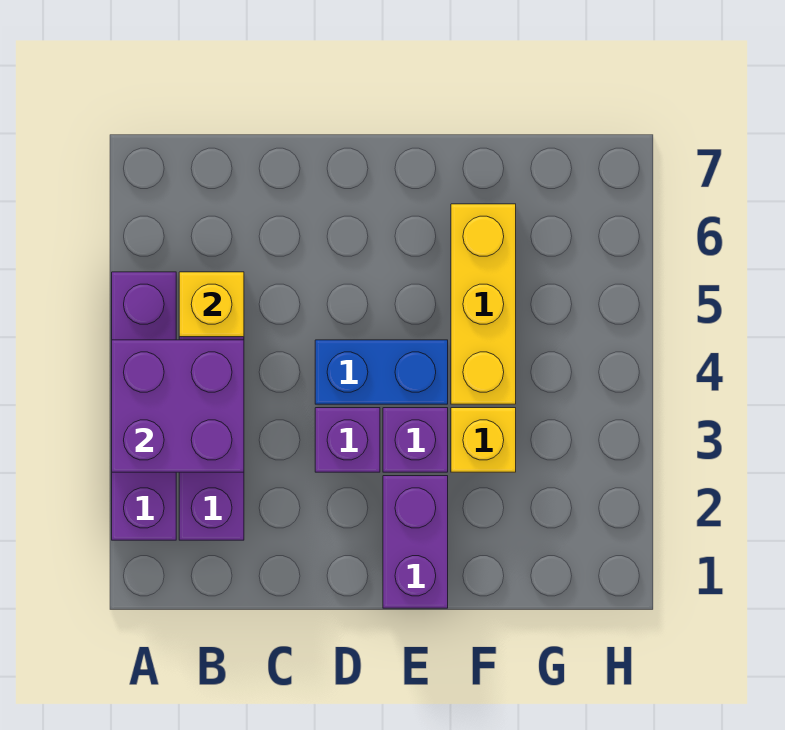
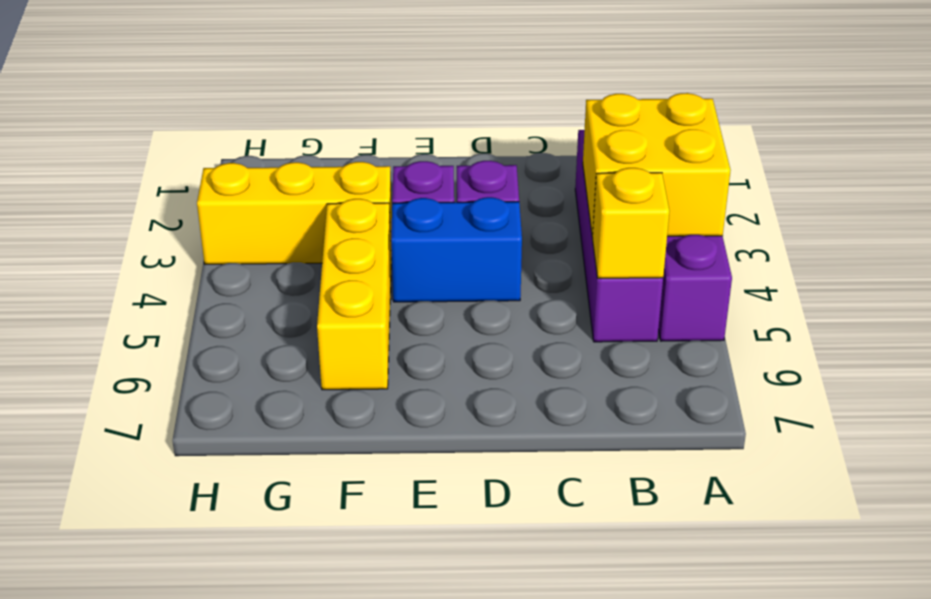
purple 2x2 brick [112,340,244,472] -> yellow 2x2 brick [583,93,731,237]
purple 1x2 brick [383,476,448,608] -> none
yellow 1x1 brick [451,408,516,472] -> yellow 1x3 brick [197,162,392,264]

